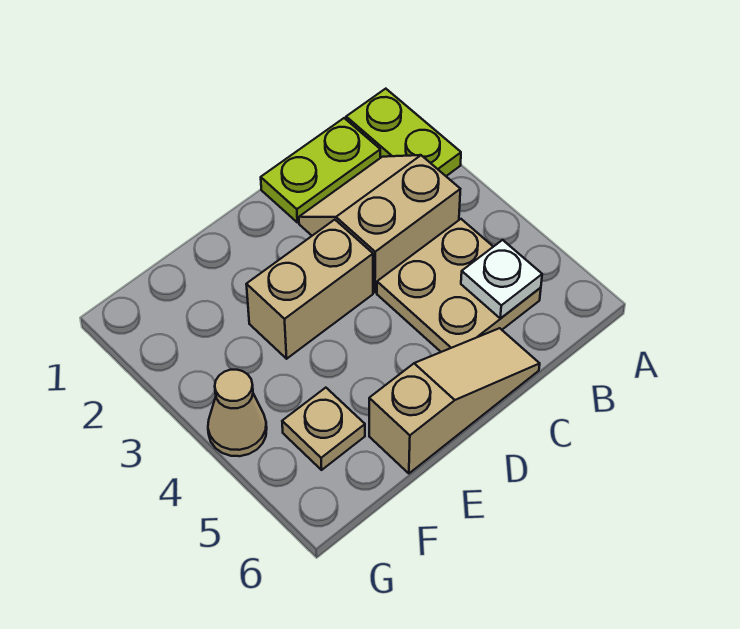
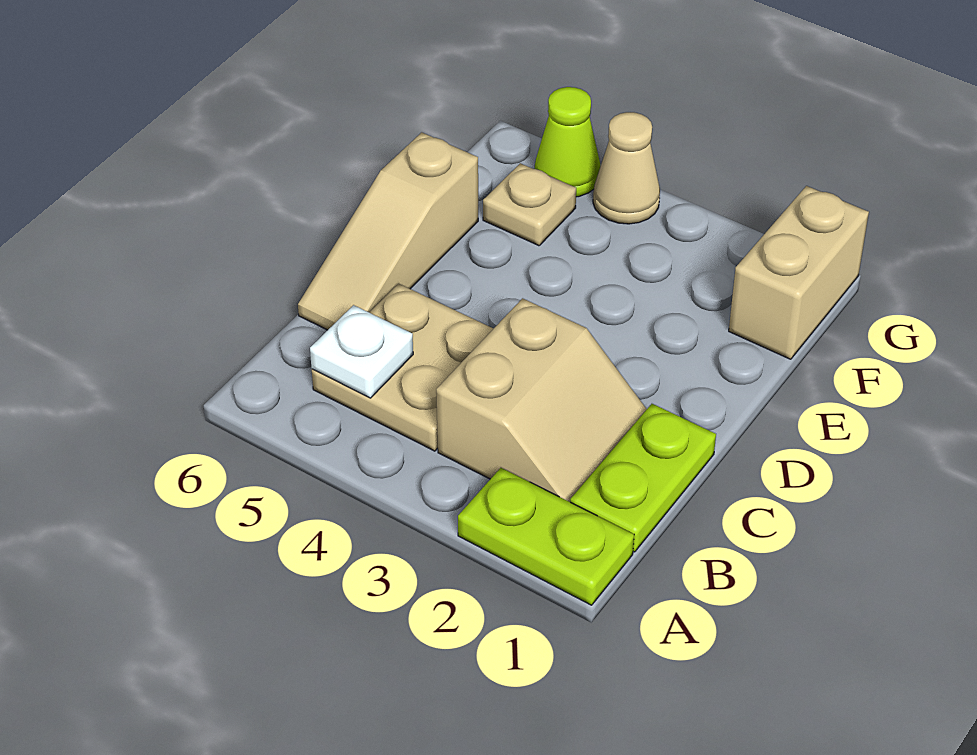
tan 1x2 brick [246,220,373,359] -> tan 1x2 brick moved to [729,186,869,359]
none -> lime 1x1 cone [535,87,600,197]

